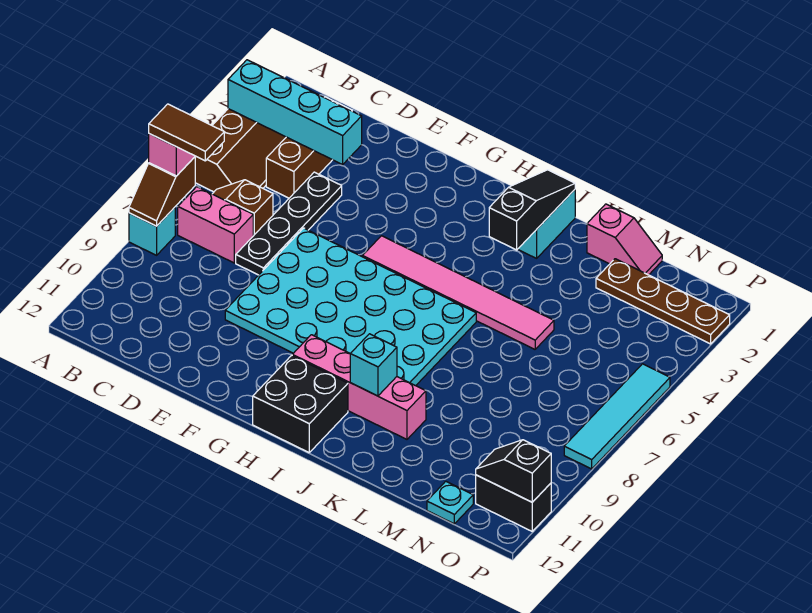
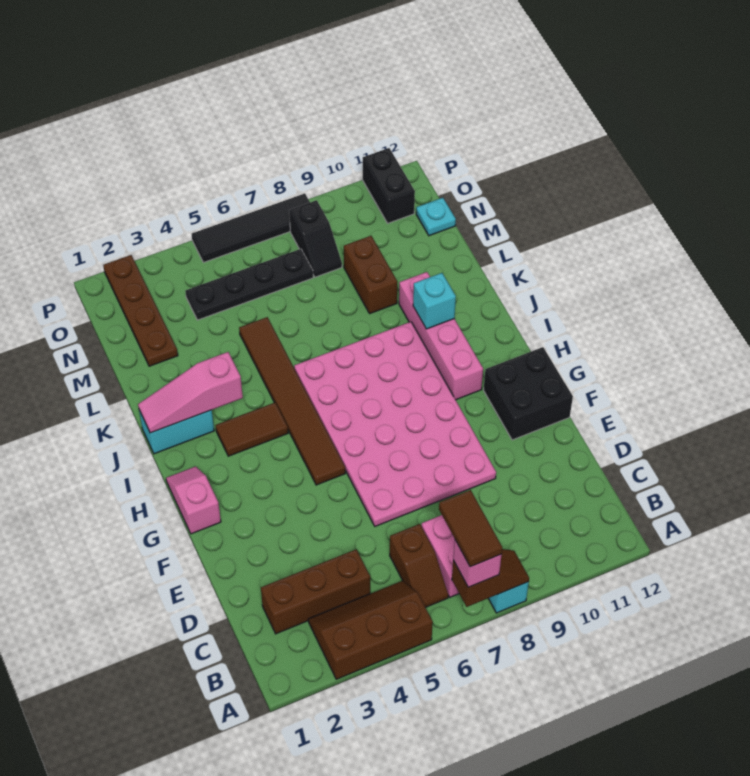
cyan 1x4 brick [228,60,362,164] -> none
black 1x4 plate [236,172,342,275] -> black 1x4 plate moved to [185,249,313,320]
cyan 4x6 plate [225,228,476,386] -> pink 4x6 plate [294,322,496,526]
pink 1x6 tile [363,236,554,349] -> brown 1x6 tile [239,317,345,485]
black 2x2 brick [253,356,348,452] -> black 2x2 brick moved to [484,347,573,440]
none -> brown 1x2 tile [216,403,288,456]
black 1x3 slope [489,170,575,250] -> pink 1x3 slope [138,352,243,433]
pink 1x2 slope [587,204,662,275] -> pink 1x2 slope moved to [166,466,221,534]
none -> brown 1x2 brick [344,236,397,314]
black 1x2 slope [476,440,551,502] -> black 1x2 slope moved to [289,200,342,277]
cyan 1x4 tile [564,364,670,469] -> black 1x4 tile [192,193,310,262]

